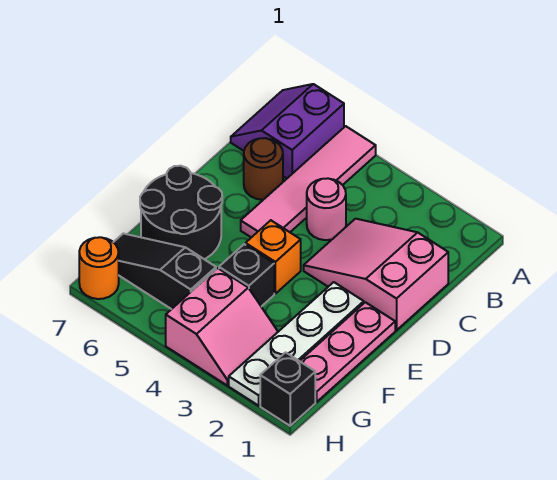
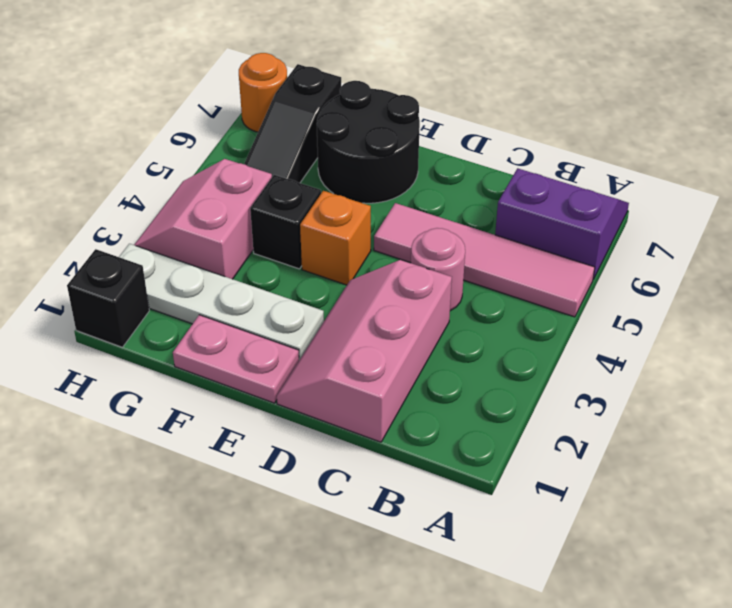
pink 2x3 slope [304,219,448,330] -> pink 2x3 slope turned to [277,260,452,442]
brown 1x1 round brick [244,138,283,200] -> none
pink 1x3 plate [300,302,395,402] -> pink 1x2 plate [173,315,299,403]
pink 2x2 slope [166,268,278,385] -> pink 2x2 slope turned to [134,159,272,279]
black 1x3 slope [113,234,216,309] -> black 1x3 slope turned to [244,64,341,183]

